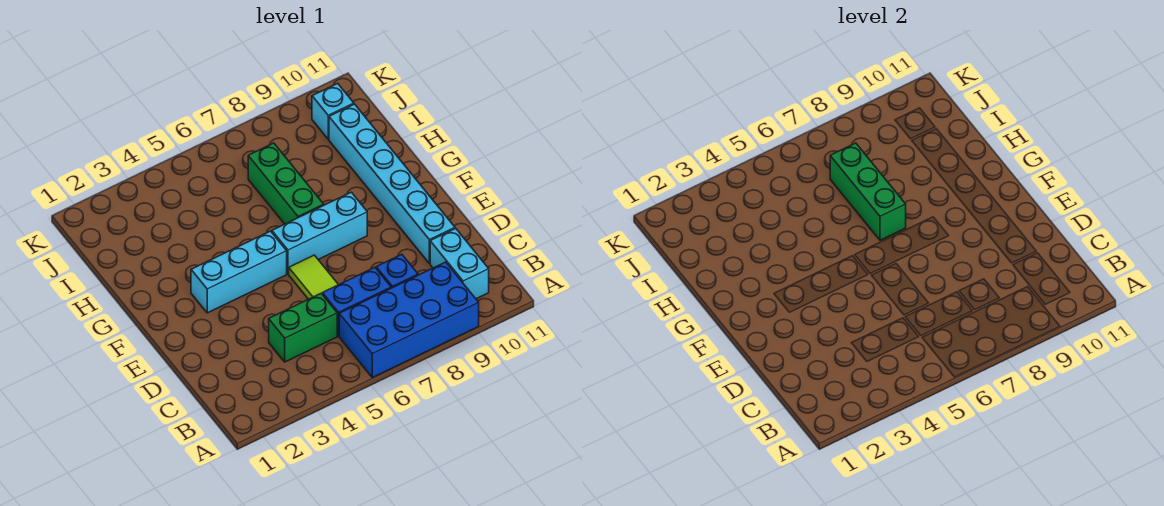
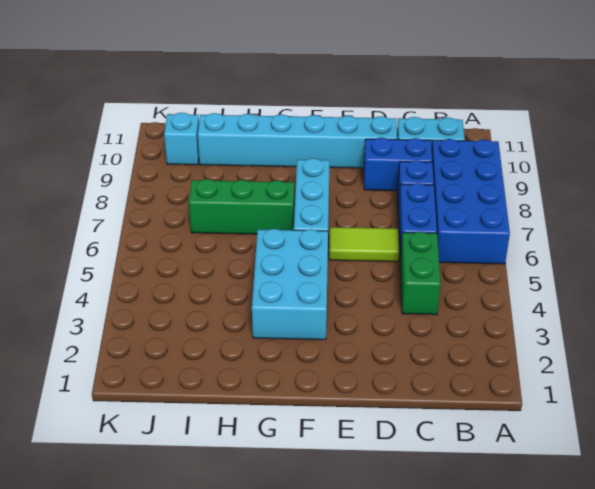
none -> blue 1x2 brick [364,137,432,191]
cyan 1x3 brick [191,231,287,313] -> cyan 2x3 brick [252,229,328,340]
green 1x3 brick [830,143,906,240] -> none

